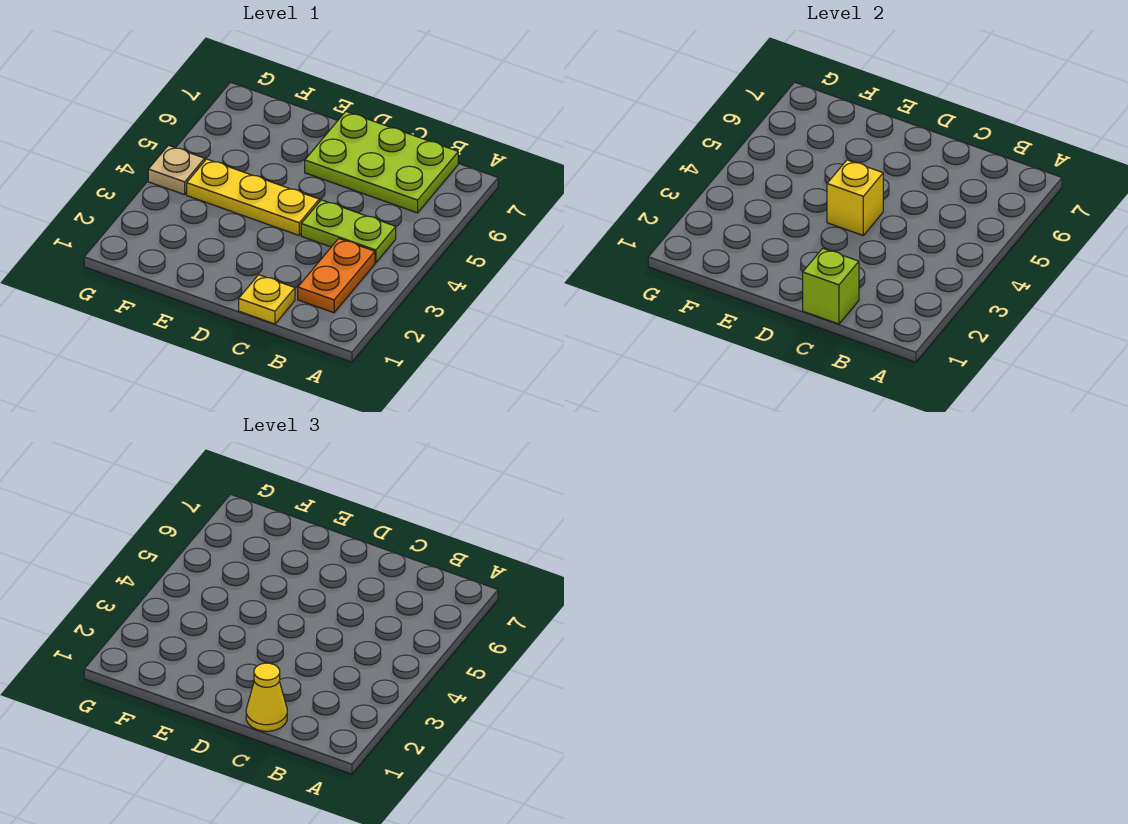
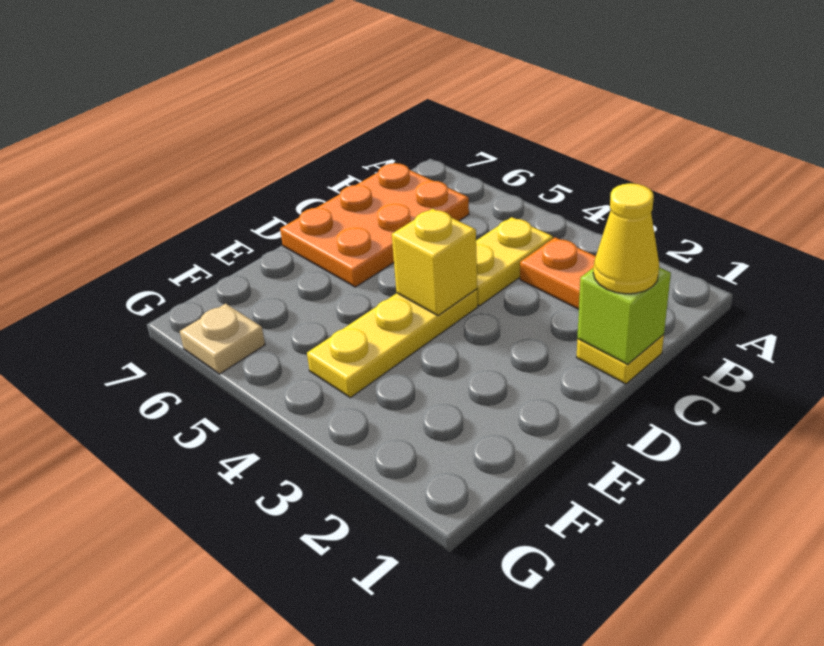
lime 1x2 plate [301,200,396,263] -> yellow 1x2 plate [476,217,553,306]
lime 2x3 plate [305,111,458,213] -> orange 2x3 plate [280,163,469,287]
tan 1x1 plate [148,145,205,195] -> tan 1x1 plate moved to [180,304,265,374]

